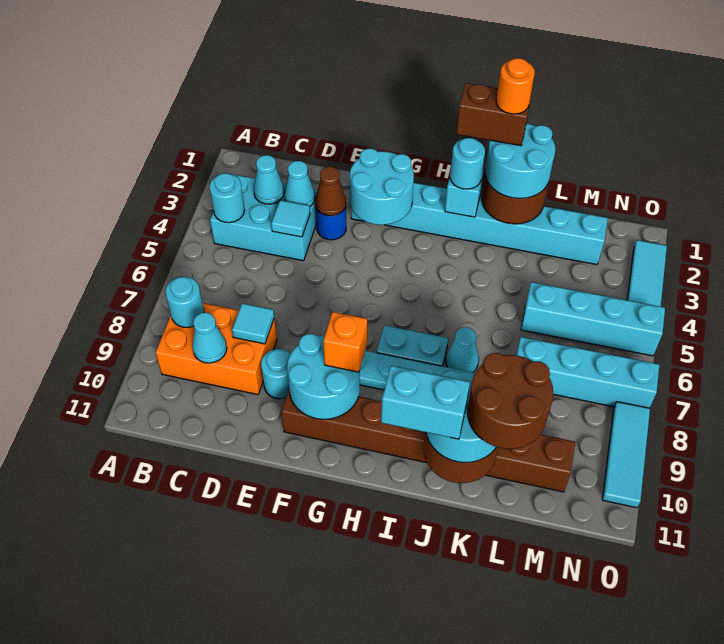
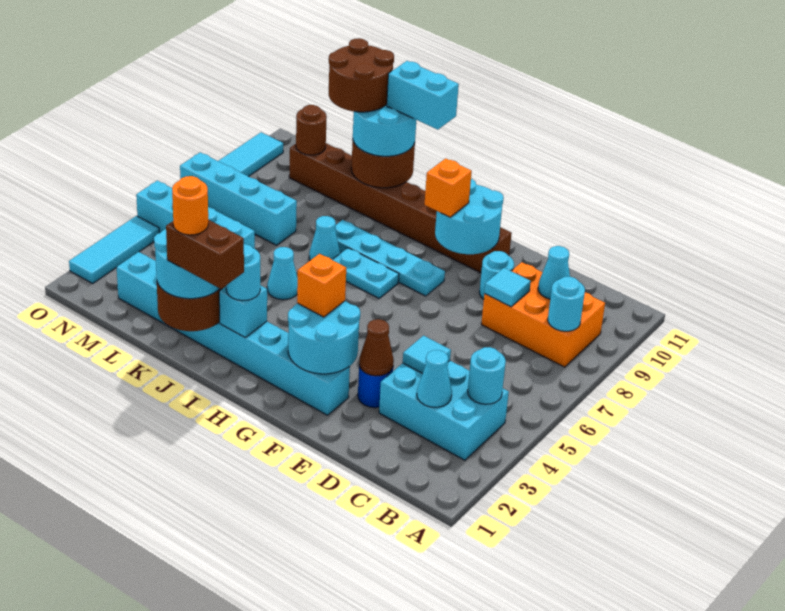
cyan 1x1 cone [284,161,315,206] -> cyan 1x1 cone moved to [267,247,298,300]
none -> orange 1x1 brick [297,254,346,317]
none -> brown 1x1 round brick [296,105,327,155]

